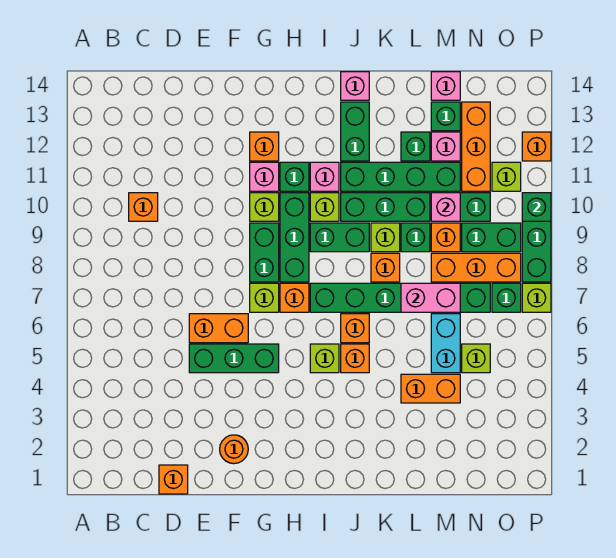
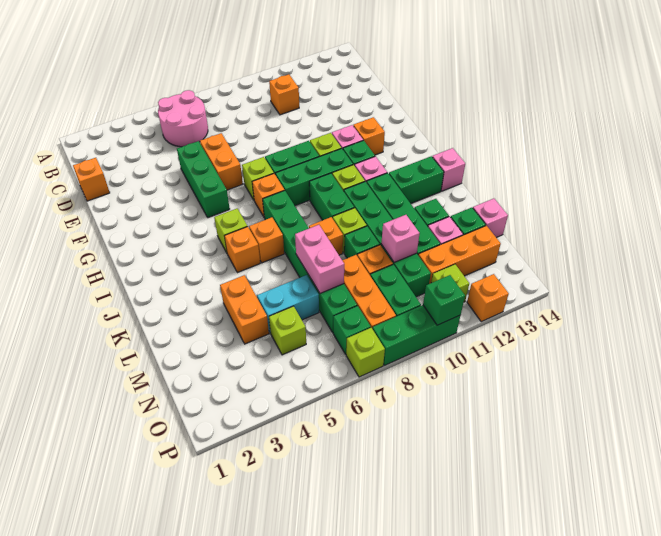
none -> pink 2x2 round brick [158,90,208,147]
orange 1x1 round brick [220,435,248,464] -> none

